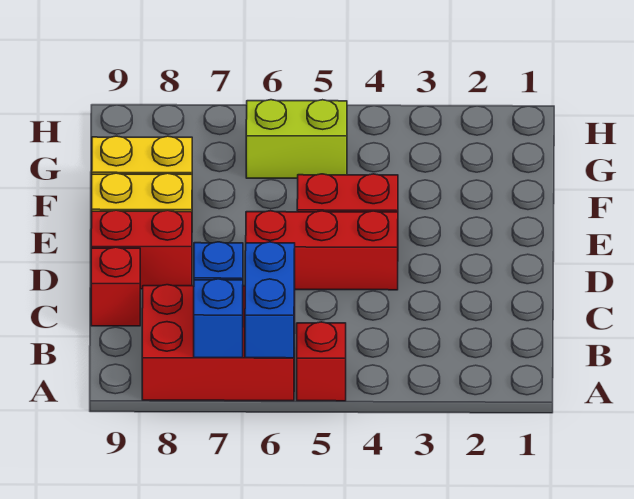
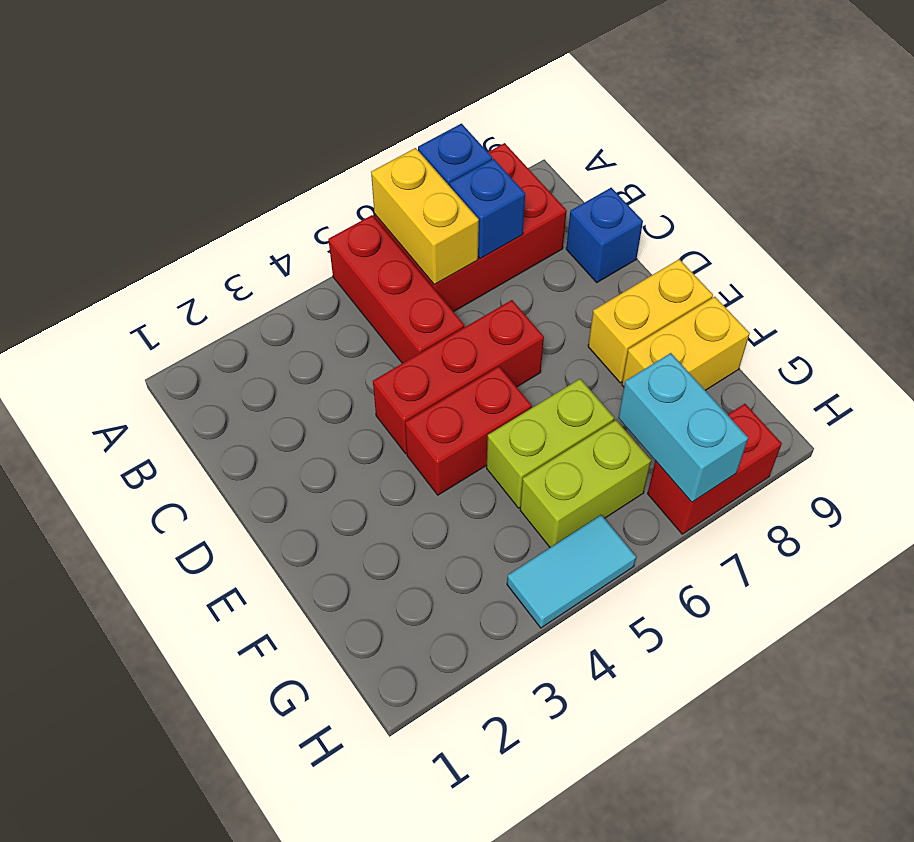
red 1x1 brick [297,322,346,401] -> red 1x3 brick [328,215,464,363]
blue 1x2 brick [245,242,295,358] -> yellow 1x2 brick [371,148,479,284]
red 1x1 brick [91,247,140,326] -> blue 1x1 brick [566,188,643,283]
red 1x2 brick [91,210,192,289] -> red 1x2 brick moved to [648,404,782,534]
none -> lime 1x2 brick [487,379,614,508]
none -> cyan 1x2 brick [618,353,748,502]
none -> cyan 1x2 tile [507,515,636,628]

